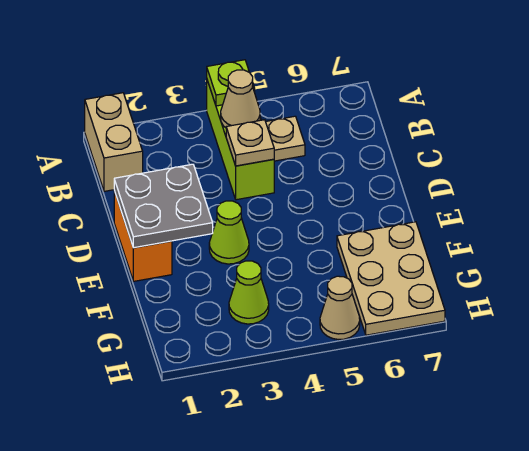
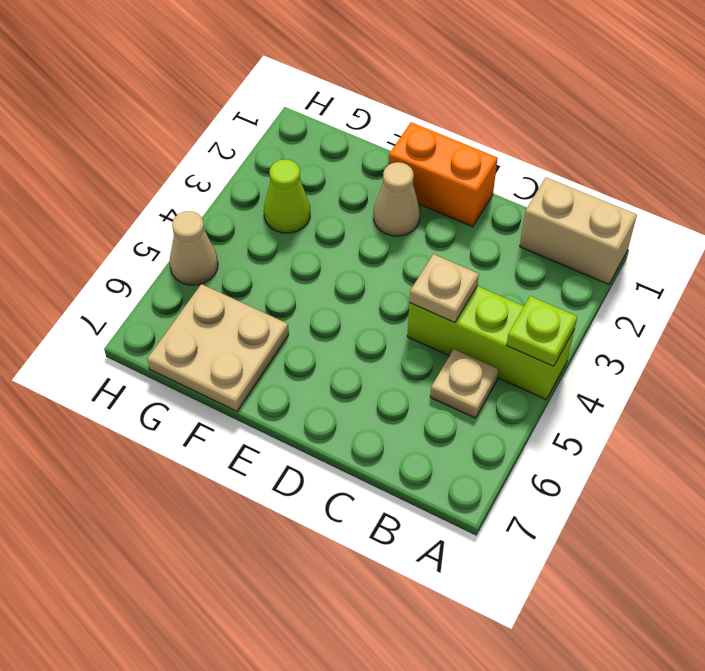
tan 1x1 cone [221,70,260,128] -> tan 1x1 cone moved to [374,162,420,236]
grey 2x2 plate [114,164,213,248] -> none
lime 1x1 cone [209,201,249,264] -> none
tan 2x3 plate [337,222,445,335] -> tan 2x2 plate [147,284,289,411]

